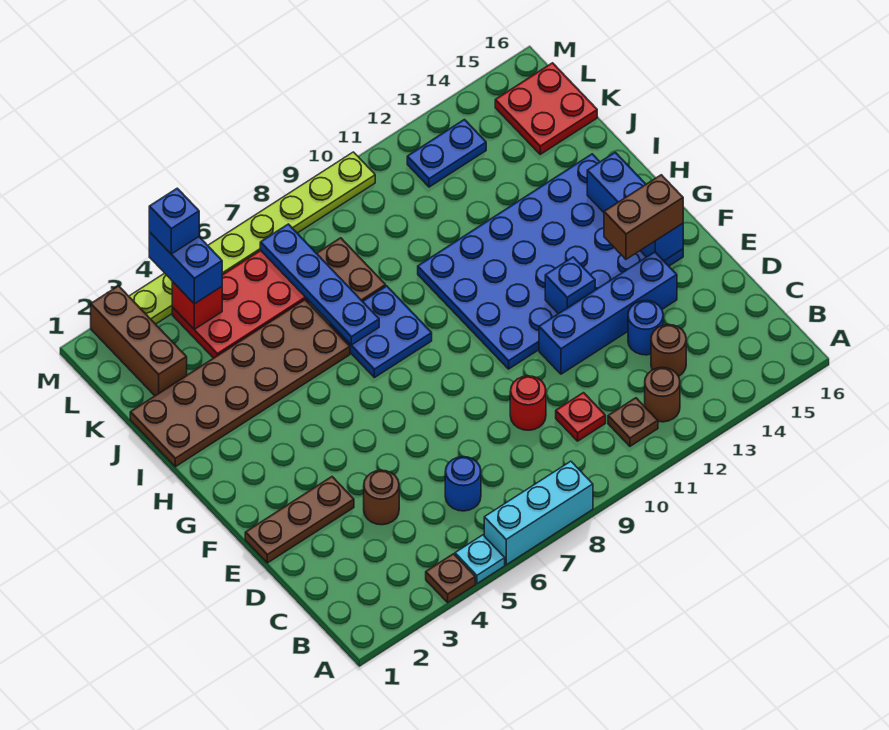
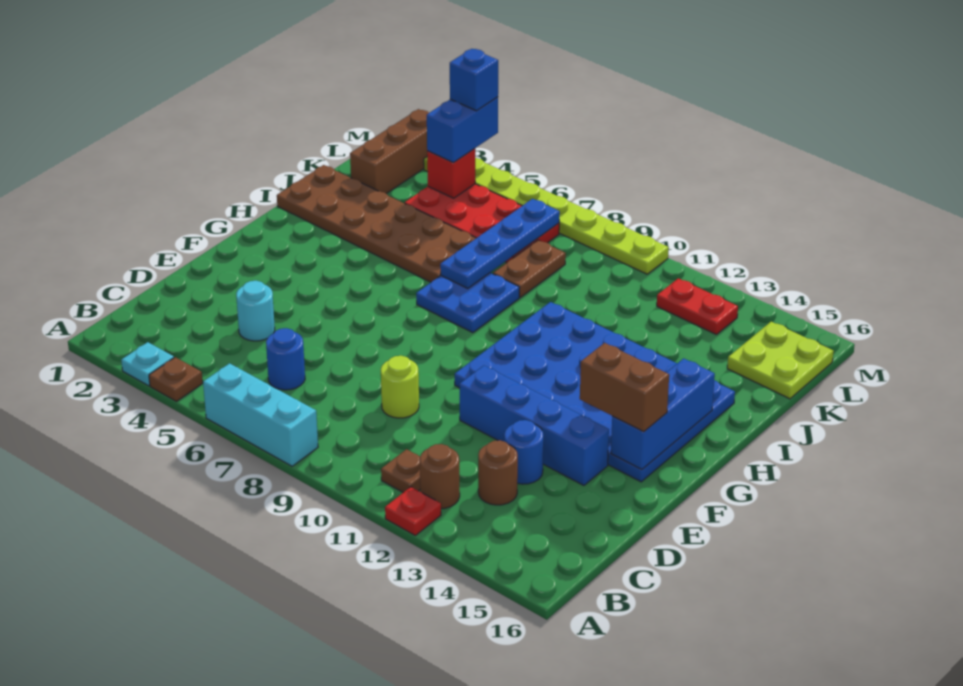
cyan 1x1 plate [455,535,505,584] -> cyan 1x1 plate moved to [121,342,174,386]
red 1x1 plate [556,393,606,441] -> red 1x1 plate moved to [385,487,441,535]
brown 1x1 round brick [364,470,399,525] -> cyan 1x1 round brick [236,281,275,341]
red 1x1 round brick [510,376,546,430] -> lime 1x1 round brick [381,356,419,418]
brown 1x3 plate [245,477,354,563] -> none
blue 1x1 brick [545,257,595,314] -> none
red 2x2 plate [495,63,597,154] -> lime 2x2 plate [727,322,834,399]
blue 1x2 plate [407,120,486,187] -> red 1x2 plate [657,278,738,334]

